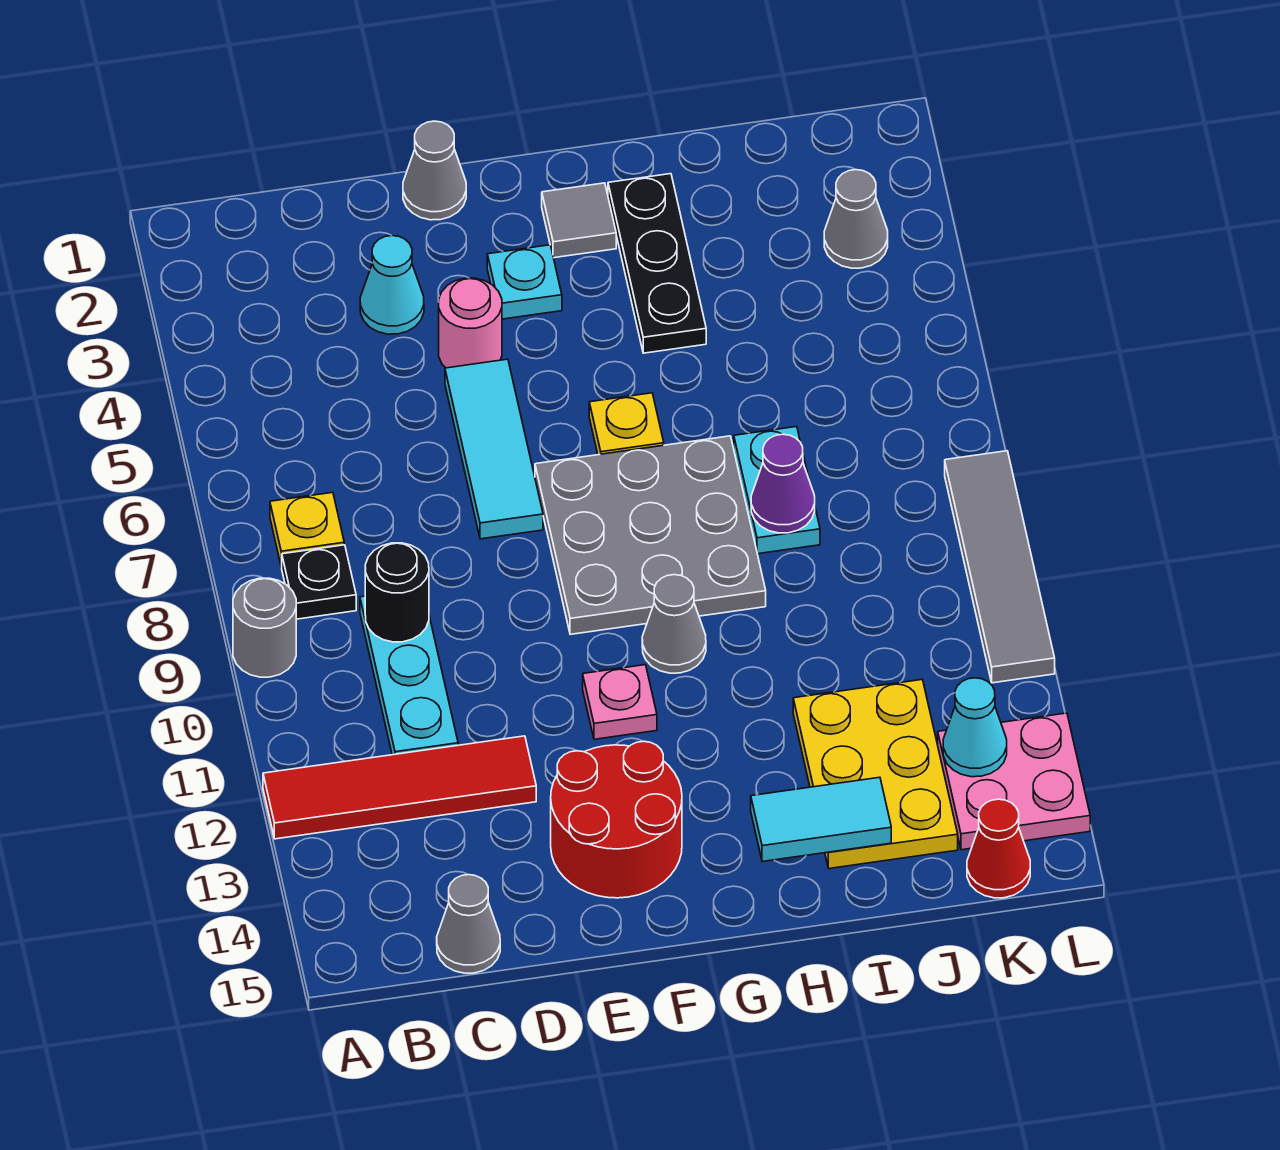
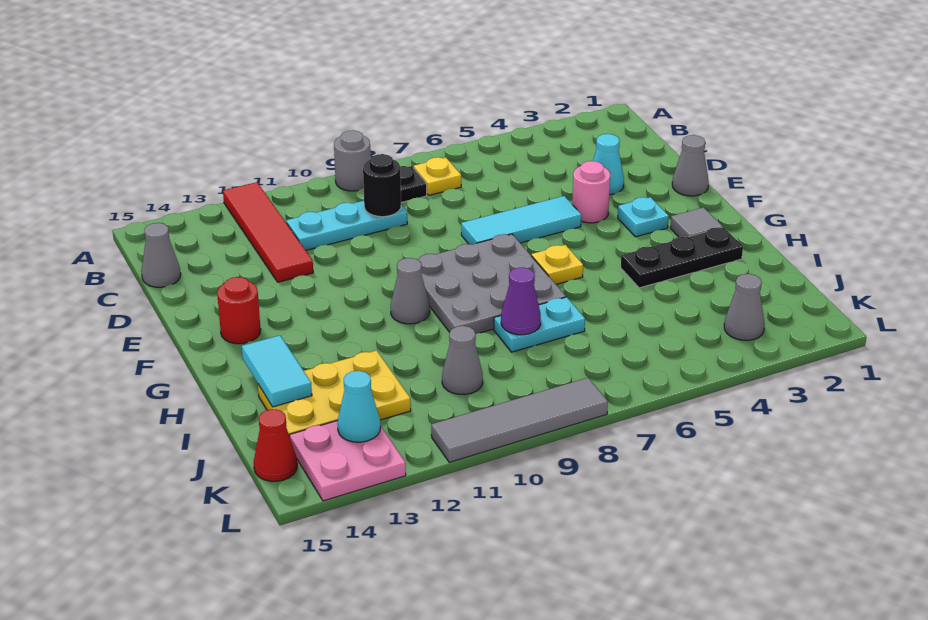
red 2x2 round brick [551,741,682,898] -> red 1x1 round brick [217,277,261,344]
pink 1x1 plate [583,665,657,739] -> none
none -> grey 1x1 cone [442,326,483,395]

